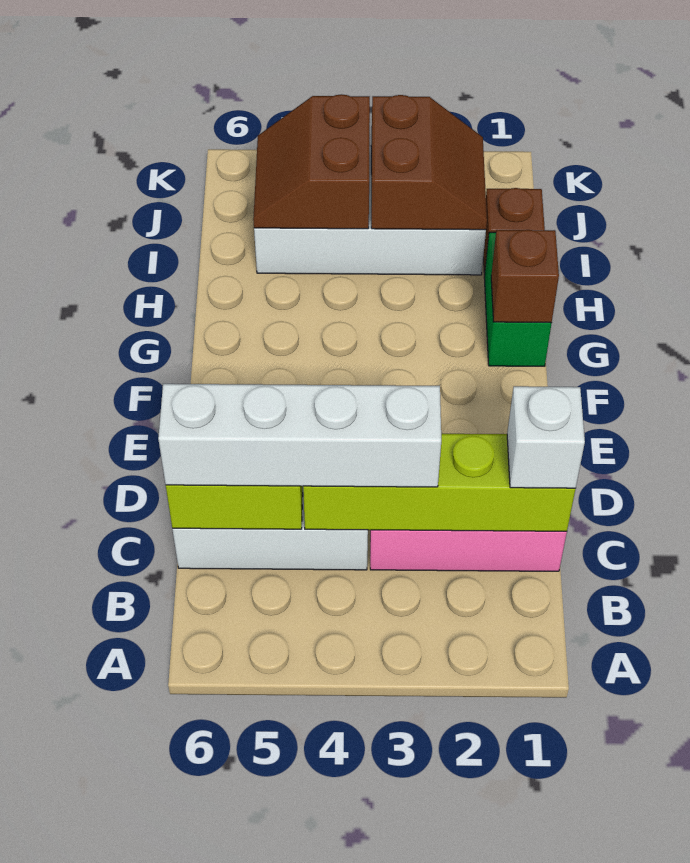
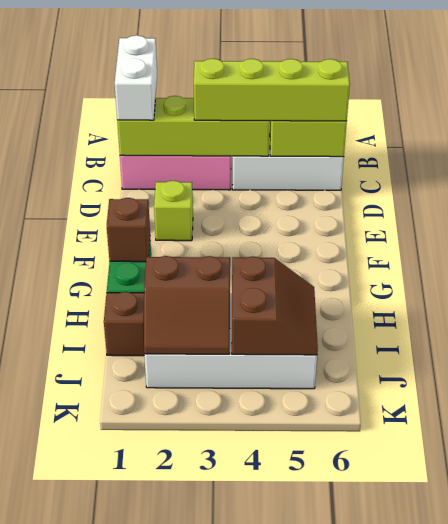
white 1x1 brick [507,386,585,488] -> white 1x2 brick [115,35,157,120]
white 1x4 brick [158,384,441,487] -> lime 1x4 brick [194,59,350,121]
none -> lime 1x1 brick [154,181,193,241]
brown 2x2 slope [371,95,487,230] -> brown 2x2 slope turned to [144,256,230,354]

